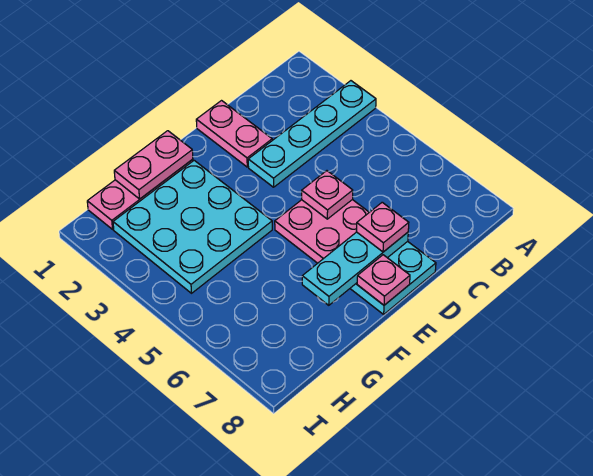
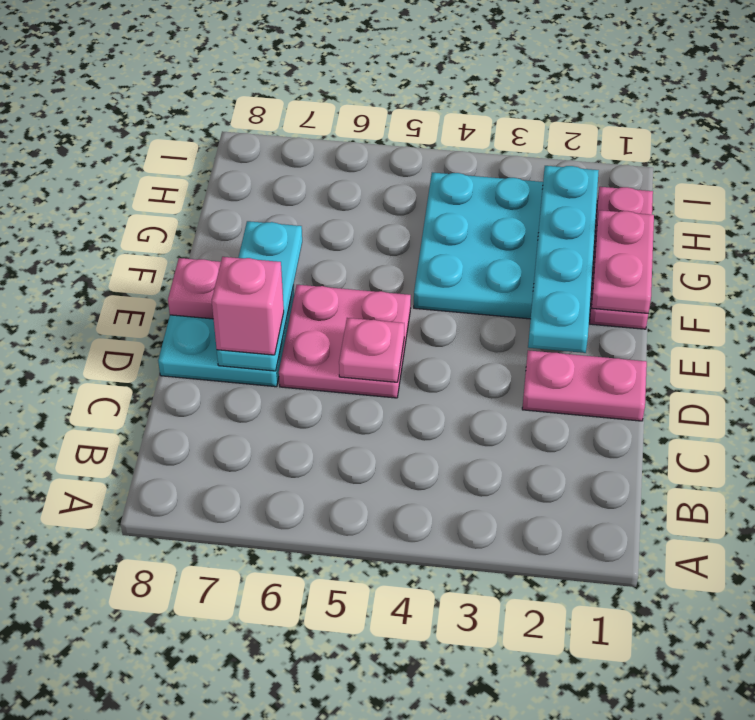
cyan 1x4 plate [248,81,376,187] -> cyan 1x4 plate moved to [528,166,599,353]
pink 1x1 plate [356,202,409,252] -> pink 1x1 brick [212,257,284,355]

